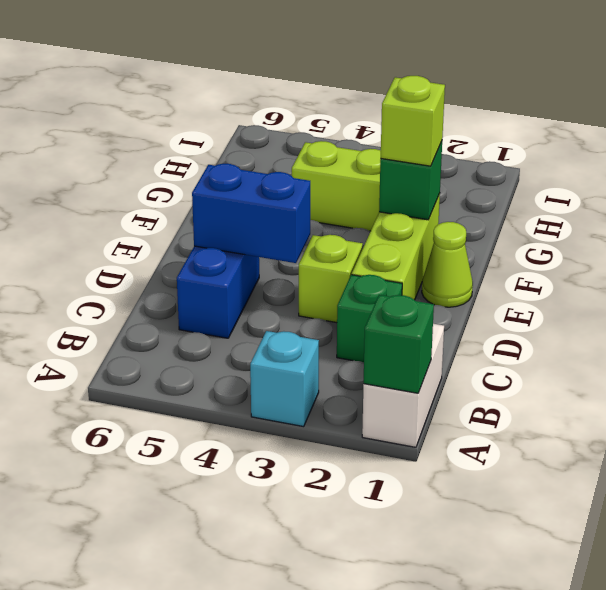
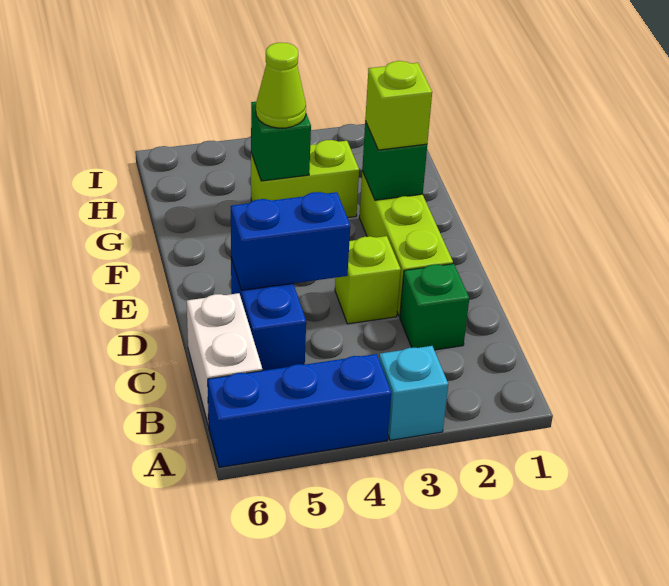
white 1x2 brick [362,324,444,447] -> white 1x2 brick moved to [187,293,262,425]
green 1x1 brick [364,295,434,393] -> green 1x1 brick moved to [251,102,311,181]
none -> blue 1x3 brick [208,354,391,468]
lime 1x1 cone [422,222,473,307] -> lime 1x1 cone moved to [256,43,306,128]

